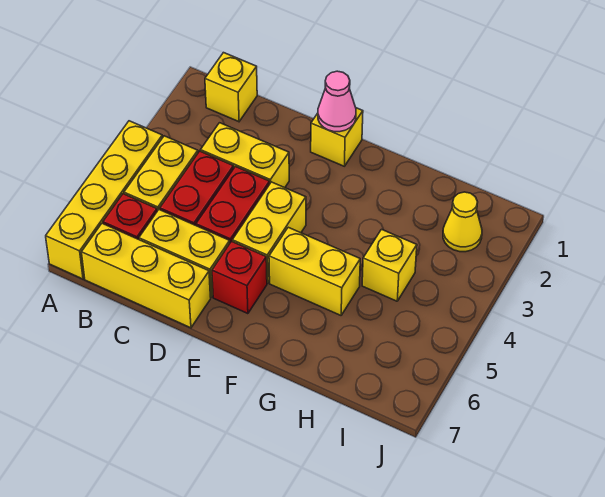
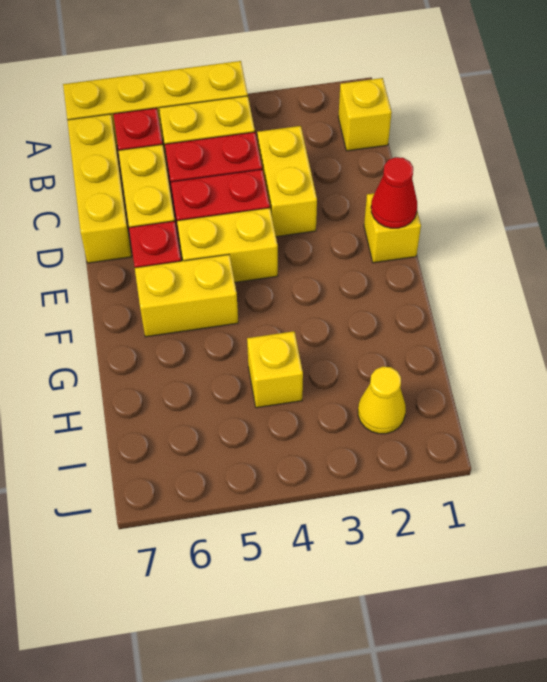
pink 1x1 cone [318,71,356,132] -> red 1x1 cone [371,157,417,228]
yellow 1x2 brick [269,227,360,315] -> yellow 1x2 brick turned to [135,255,238,337]

